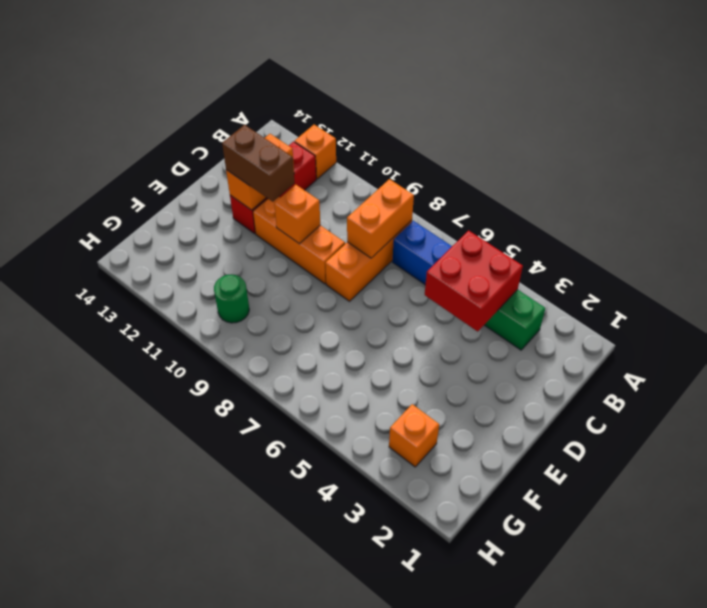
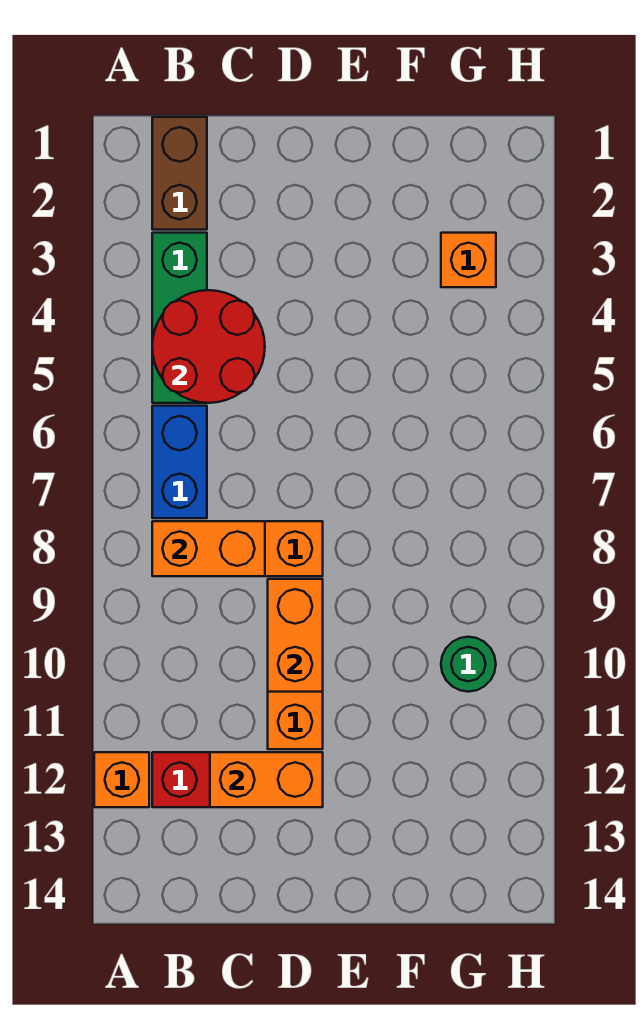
red 2x2 brick [425,231,523,332] -> red 2x2 round brick [152,290,265,403]
orange 1x1 brick [274,185,320,244] -> orange 1x2 brick [268,579,323,692]
brown 1x2 brick [222,125,295,202] -> brown 1x2 brick moved to [152,117,207,230]

